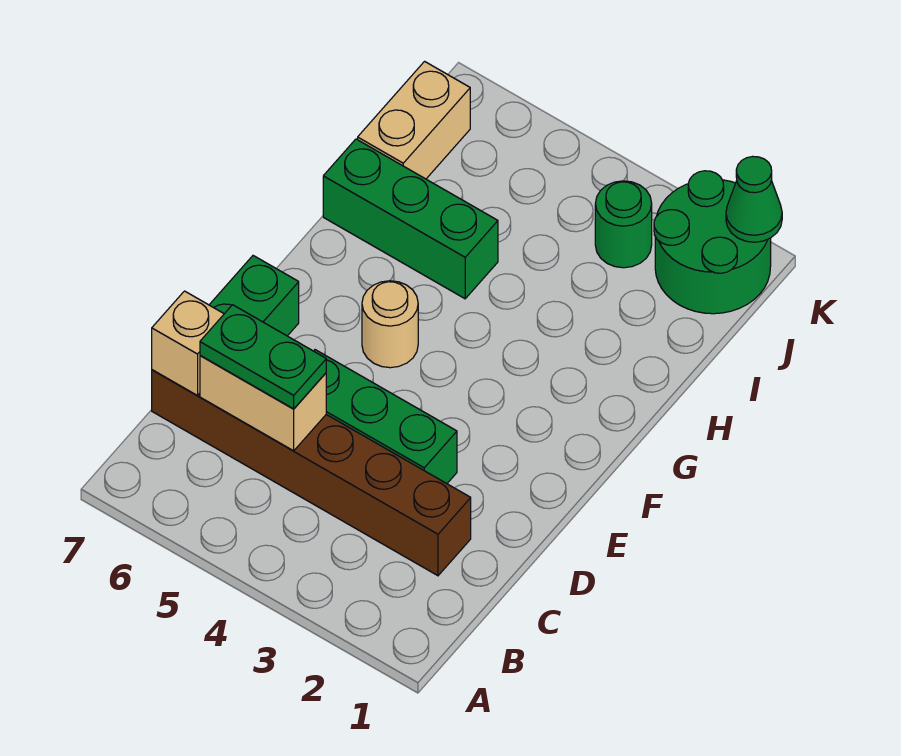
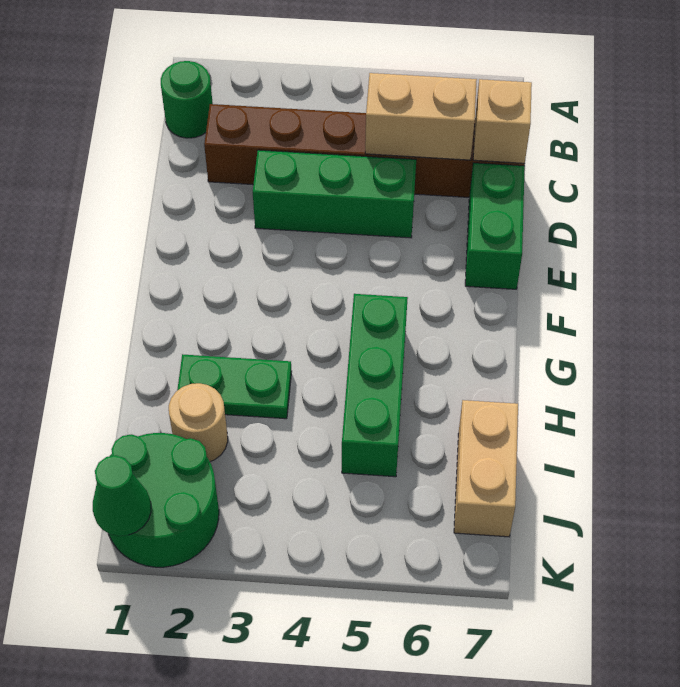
green 1x2 plate [200,305,326,409] -> green 1x2 plate moved to [177,354,292,419]
tan 1x1 round brick [362,281,418,368] -> tan 1x1 round brick moved to [169,383,228,461]
green 1x3 brick [323,139,498,299] -> green 1x3 brick turned to [342,294,408,477]
green 1x1 round brick [595,181,652,268] -> green 1x1 round brick moved to [161,61,213,138]

